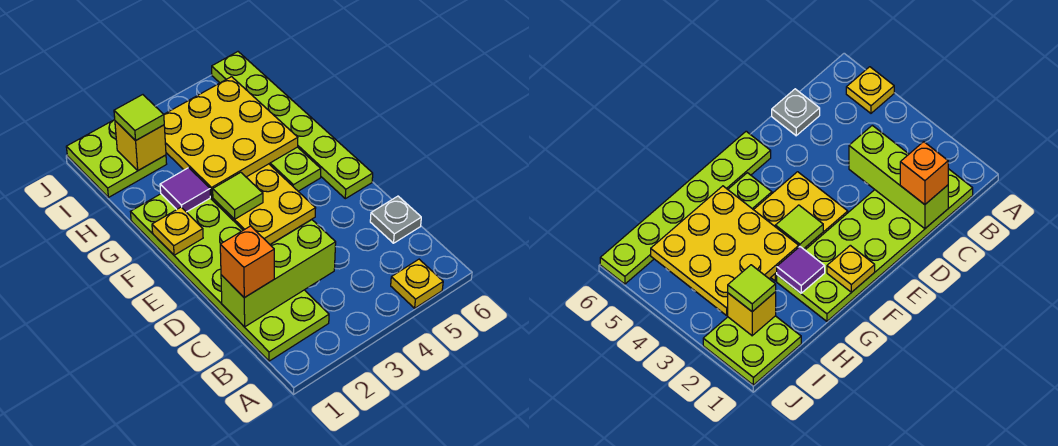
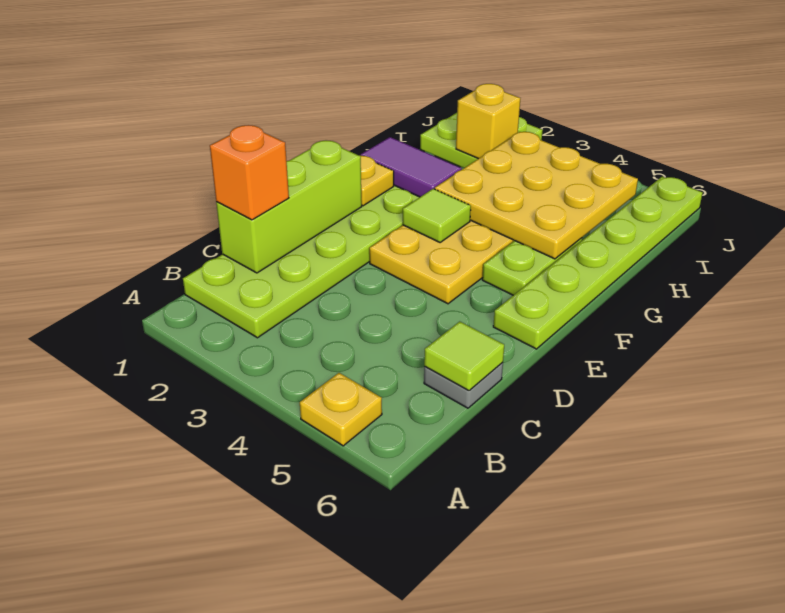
lime 1x3 brick [221,220,336,327] -> lime 1x3 brick turned to [216,141,362,273]
purple 1x1 tile [160,168,210,212] -> purple 1x2 tile [361,137,462,197]
lime 1x1 tile [114,95,164,141] -> lime 1x1 tile moved to [424,321,504,391]

